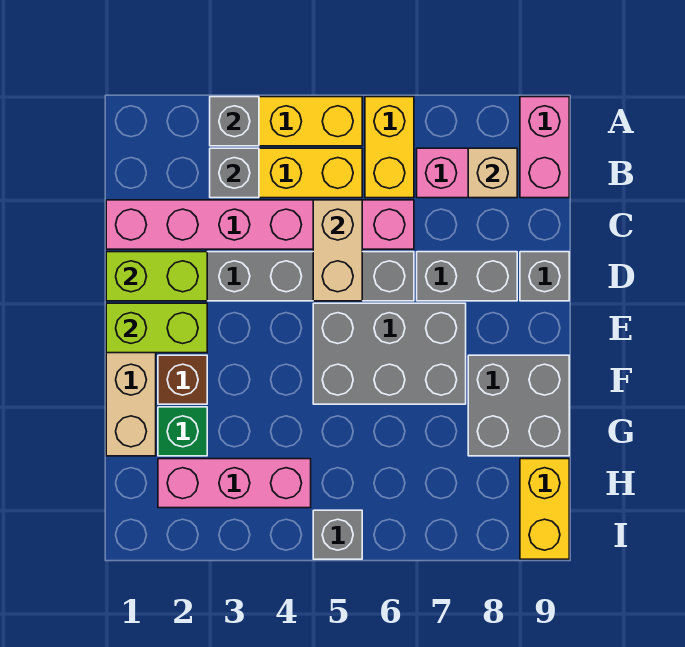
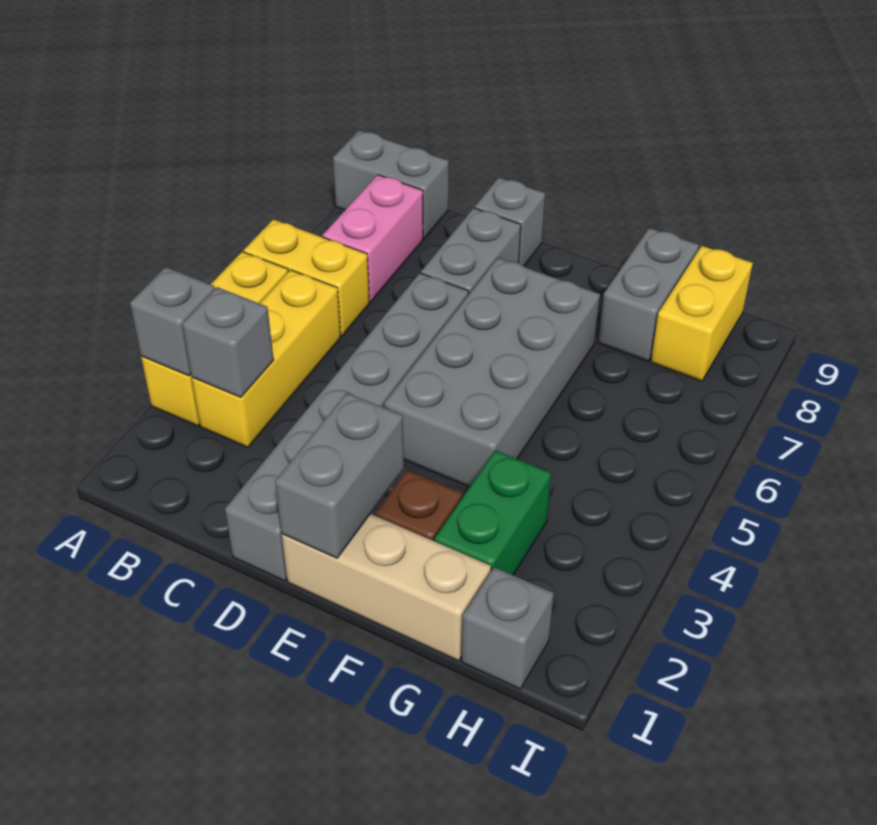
pink 1x2 brick [520,97,569,198] -> grey 1x2 brick [333,131,449,238]
tan 1x1 brick [468,148,517,198] -> none
pink 1x6 brick [106,200,414,249] -> none
tan 1x2 brick [313,200,362,301] -> none
lime 1x2 brick [106,252,207,301] -> none
lime 1x2 brick [106,303,207,353] -> grey 1x2 brick [275,393,404,558]
grey 2x3 brick [313,303,466,404] -> grey 2x4 brick [384,258,600,487]
grey 2x2 brick [468,355,569,456] -> grey 1x2 brick [598,228,699,361]
green 1x1 brick [158,407,207,456] -> green 1x2 brick [434,450,551,575]
pink 1x3 brick [158,459,311,508] -> none
yellow 1x2 brick [520,459,569,559] -> yellow 1x2 brick turned to [651,246,753,381]
grey 1x1 brick [313,510,362,559] -> grey 1x1 brick moved to [462,567,554,689]

